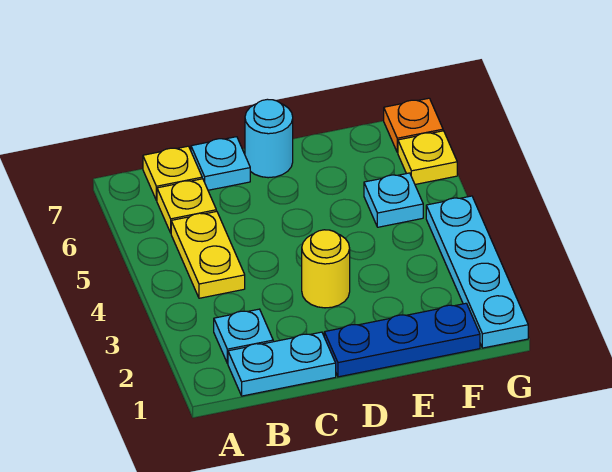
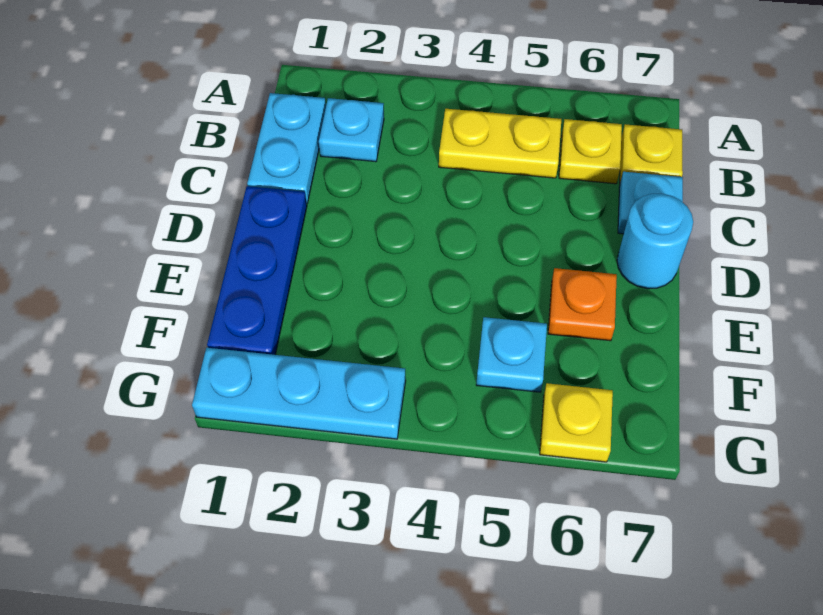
yellow 1x1 round brick [302,230,350,308] -> none
cyan 1x4 plate [426,196,528,348] -> cyan 1x3 plate [192,348,406,439]
orange 1x1 plate [384,98,443,153] -> orange 1x1 plate moved to [548,268,617,341]

